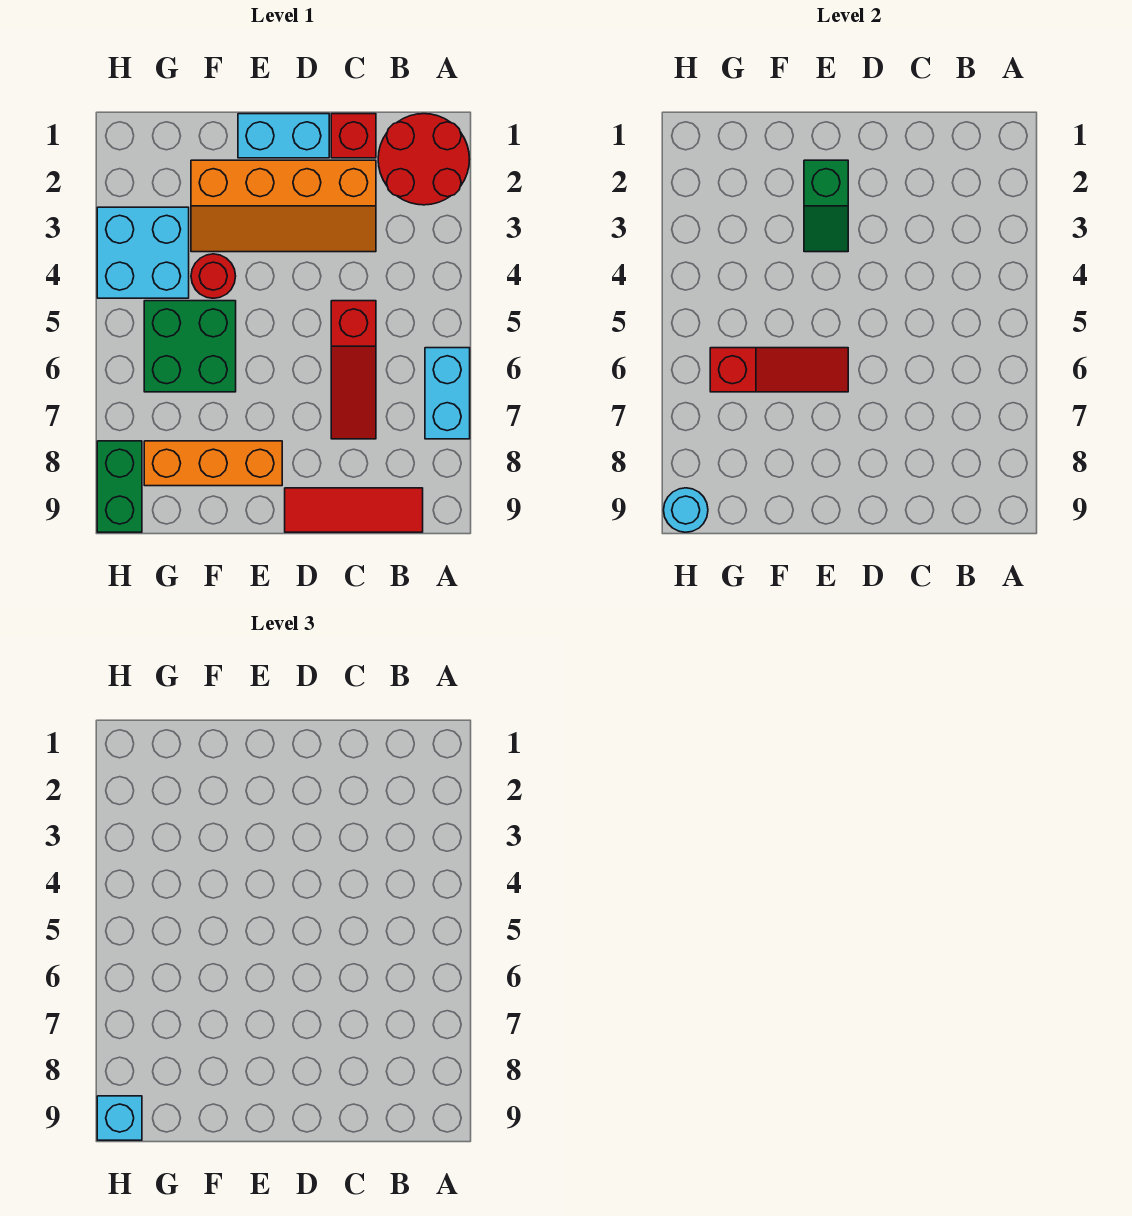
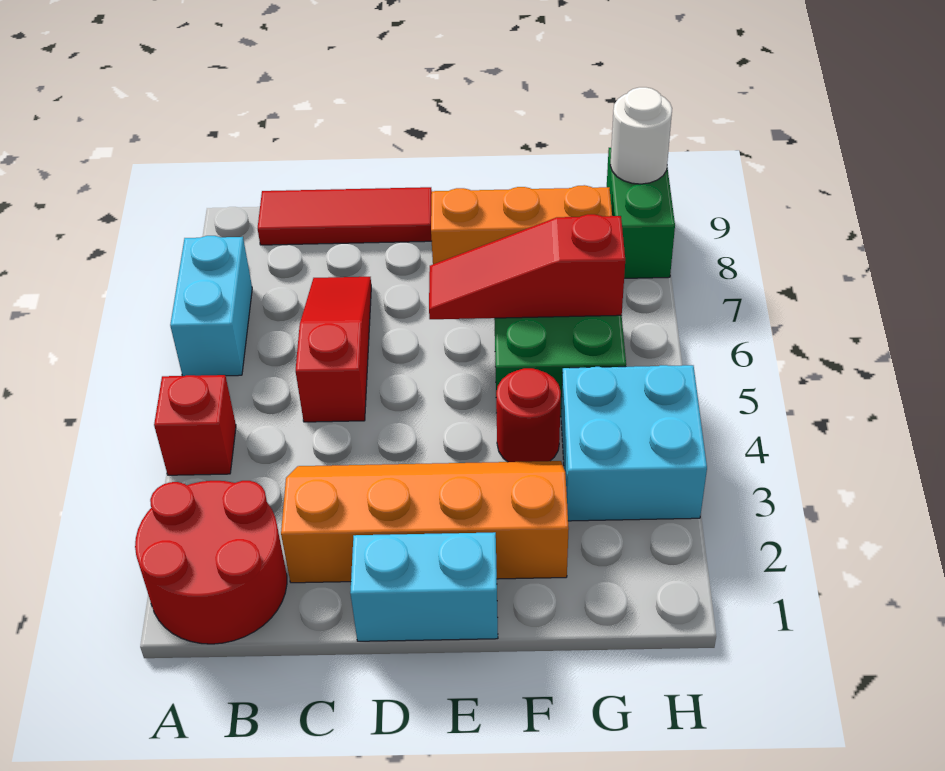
red 1x1 brick [331,114,376,158] -> red 1x1 brick moved to [154,375,236,475]
green 1x2 slope [804,160,848,252] -> none
cyan 1x1 round brick [664,488,708,532] -> white 1x1 round brick [610,87,672,184]
cyan 1x1 brick [97,1096,142,1140] -> none

